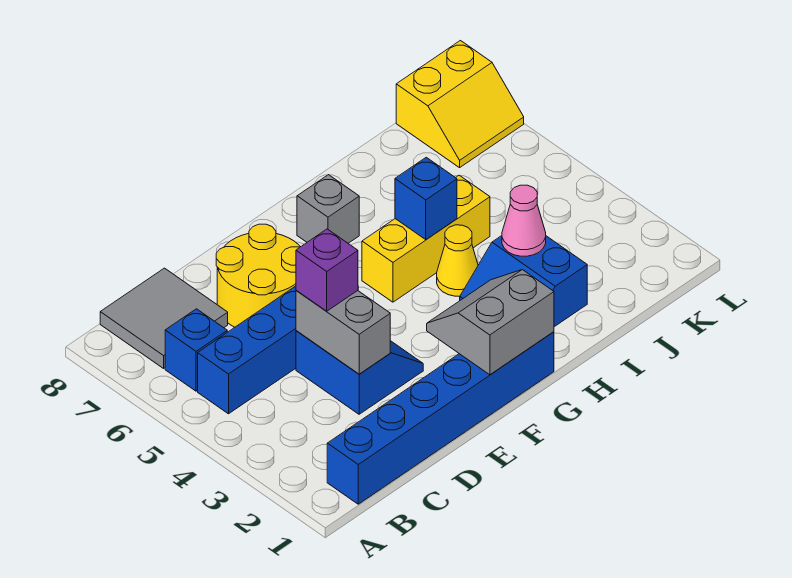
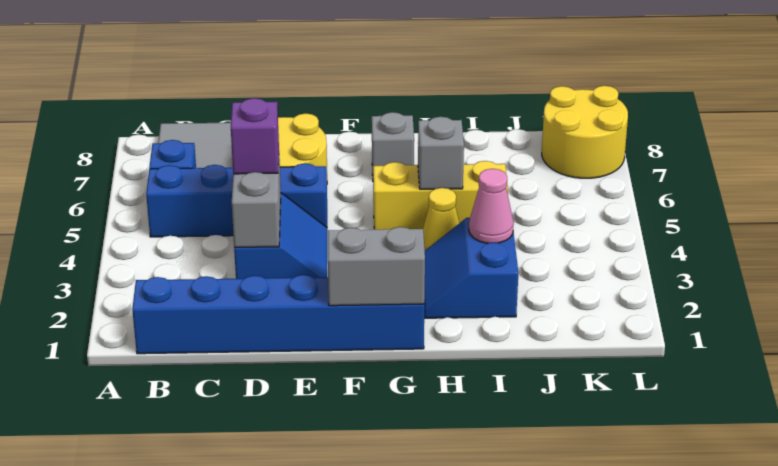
blue 1x1 brick [395,157,457,240] -> grey 1x1 brick [418,117,464,189]
yellow 2x2 slope [396,41,524,168] -> yellow 2x2 round brick [542,86,628,178]

